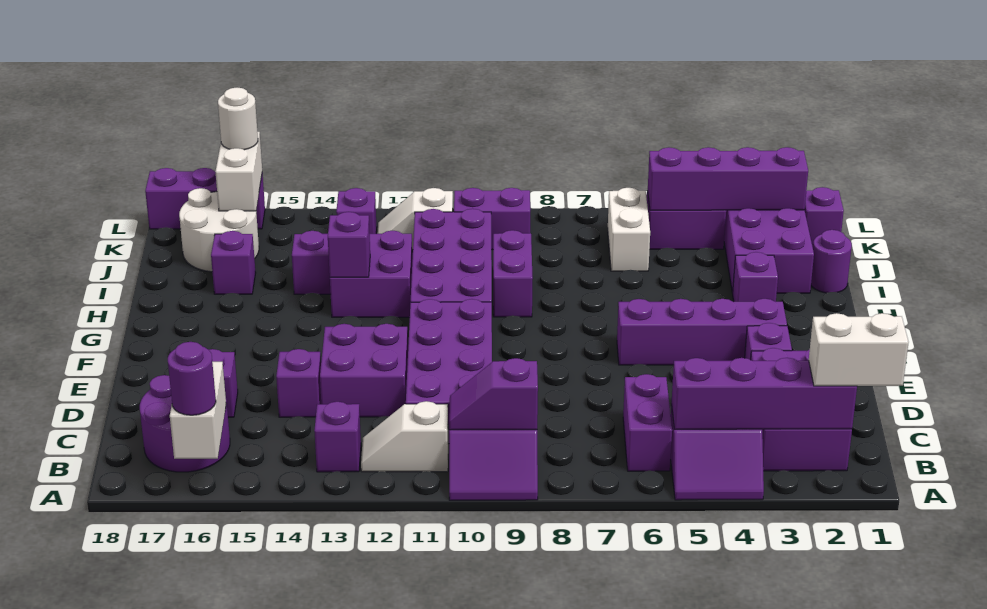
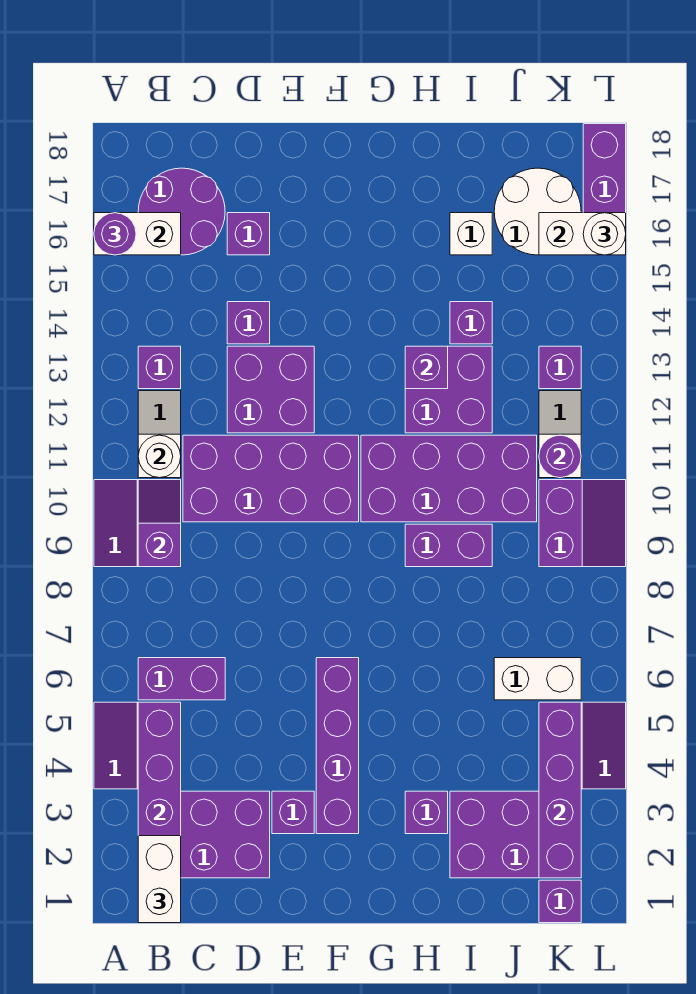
none -> white 1x1 round brick [138,435,181,478]
purple 1x1 round brick [811,230,852,293] -> purple 1x1 round brick moved to [539,435,581,478]
purple 1x1 brick [211,231,256,294] -> white 1x1 brick [450,213,492,255]

